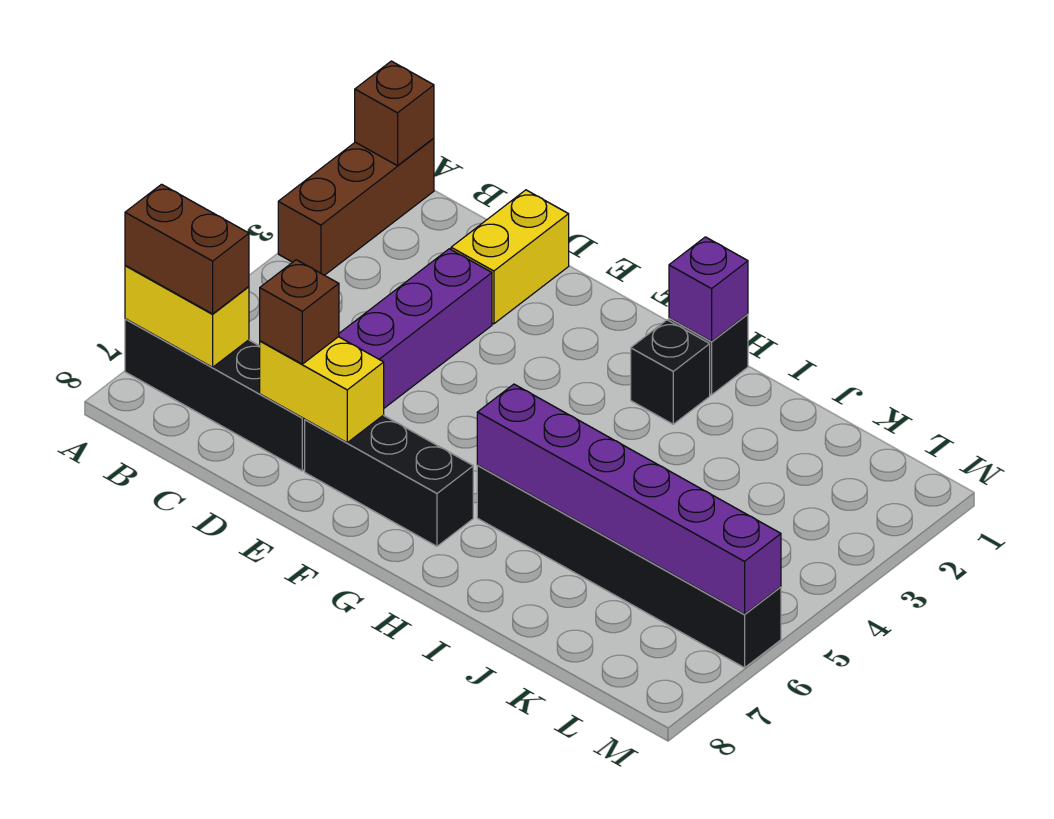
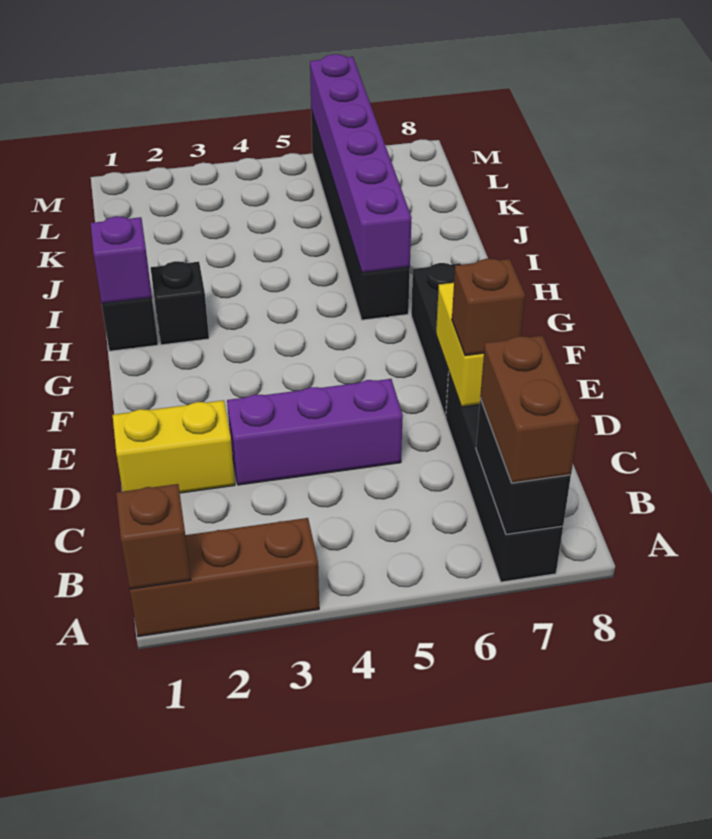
yellow 1x2 brick [125,266,249,367] -> black 1x2 brick [476,399,571,534]

